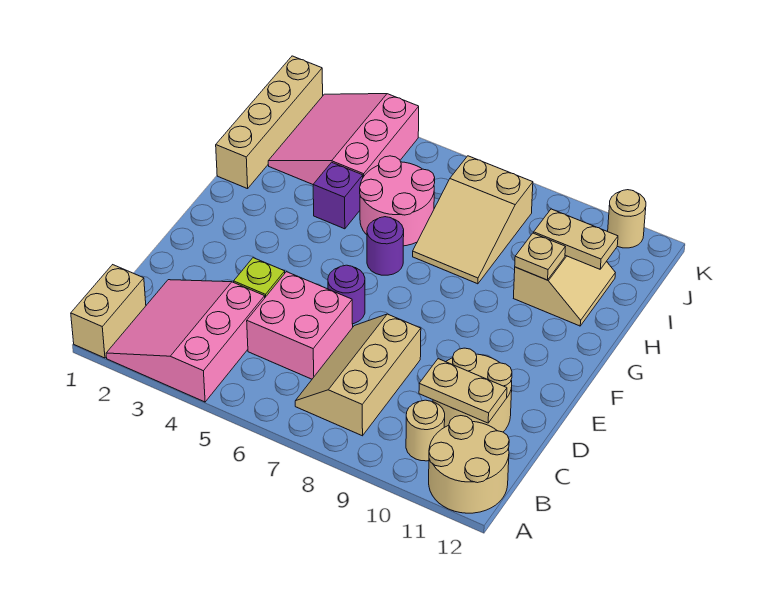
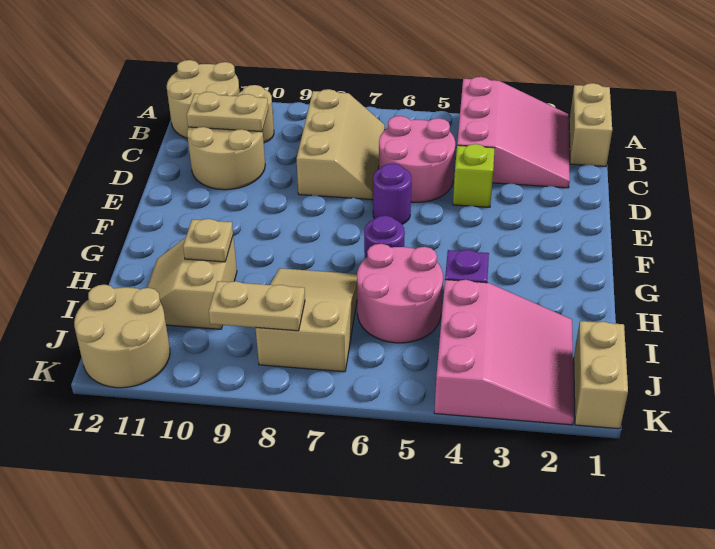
pink 2x2 brick [247,272,353,379] -> pink 2x2 round brick [379,116,455,202]
tan 1x4 brick [216,56,323,189] -> tan 1x2 brick [574,321,628,429]
tan 1x2 plate [534,209,618,269] -> tan 1x2 plate moved to [209,281,305,331]
tan 1x1 round brick [608,190,646,248] -> tan 2x2 round brick [74,285,170,388]

